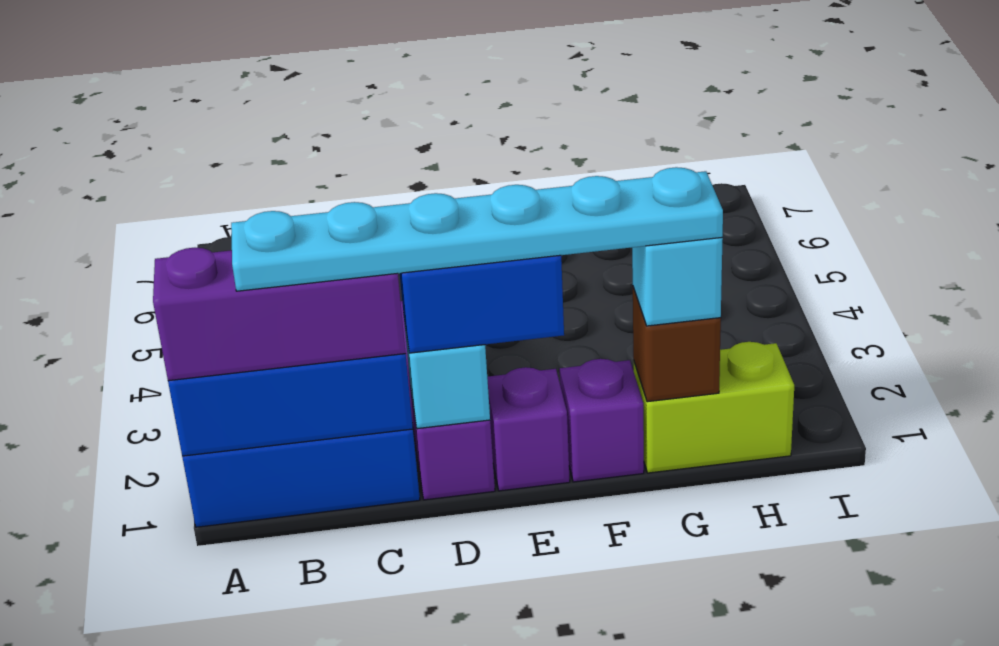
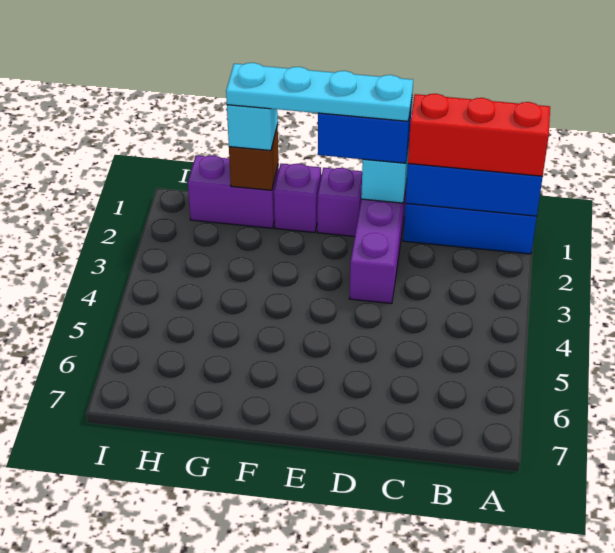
purple 1x3 brick [153,248,406,381] -> red 1x3 brick [408,94,550,176]
cyan 1x6 plate [231,167,723,291] -> cyan 1x4 plate [226,63,413,121]
lime 1x2 brick [634,342,794,473] -> purple 1x2 brick [188,155,279,228]

